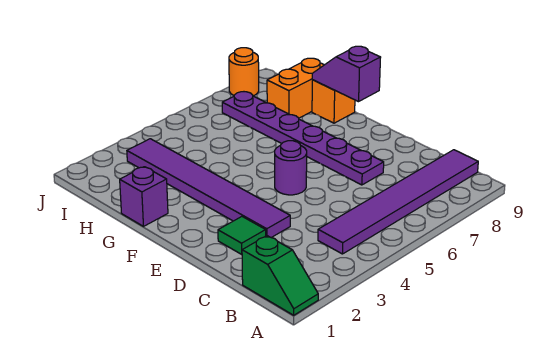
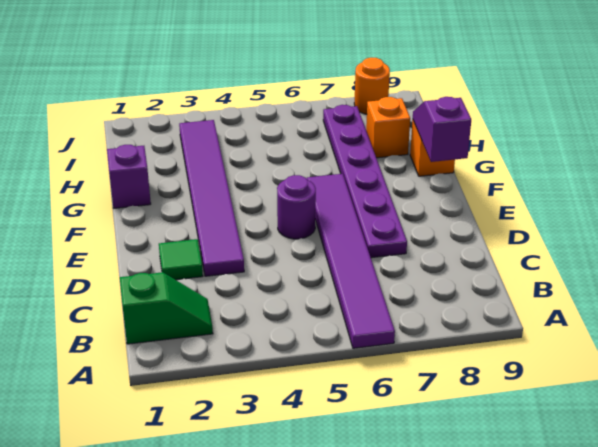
green 1x2 slope [242,236,318,315] -> green 1x2 slope turned to [120,272,213,344]
purple 1x6 tile [318,150,478,254] -> purple 1x6 tile turned to [307,174,395,348]
orange 1x2 brick [267,58,324,118] -> orange 1x1 brick [366,97,410,158]

